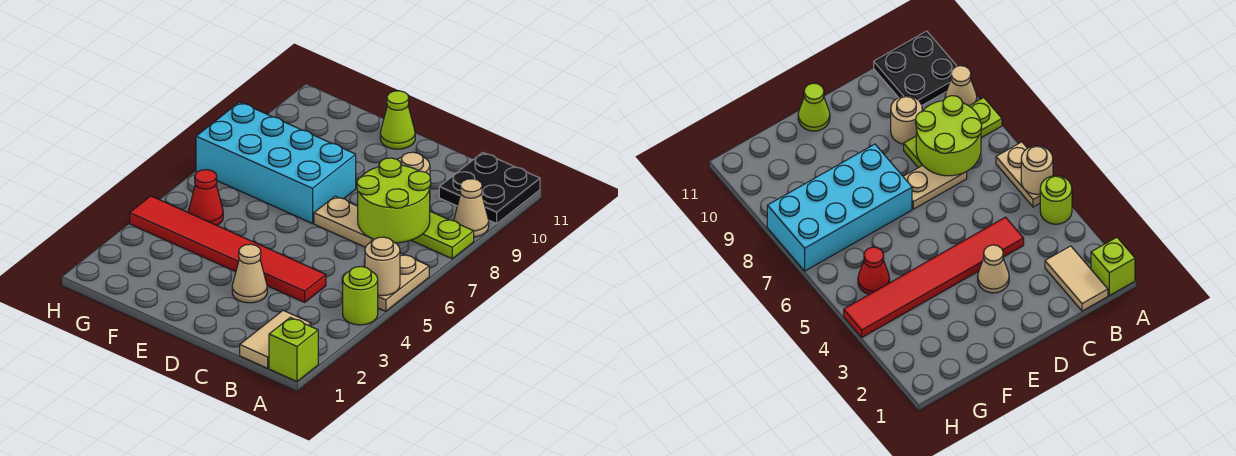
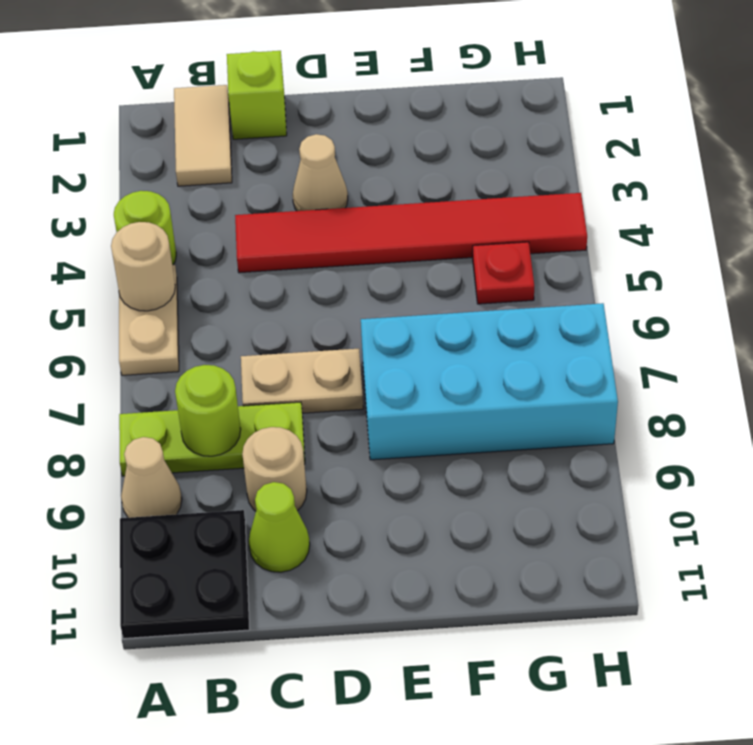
lime 1x1 brick [269,317,318,381] -> lime 1x1 brick moved to [227,51,287,139]
lime 2x2 round brick [357,158,431,243] -> lime 1x1 round brick [175,365,241,456]
lime 1x1 cone [380,91,415,149] -> lime 1x1 cone moved to [249,482,310,572]
red 1x1 cone [188,170,223,225] -> red 1x1 plate [473,242,534,304]

